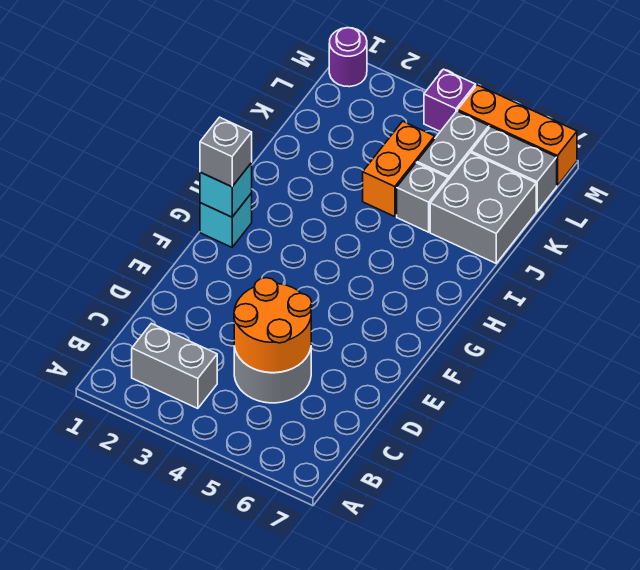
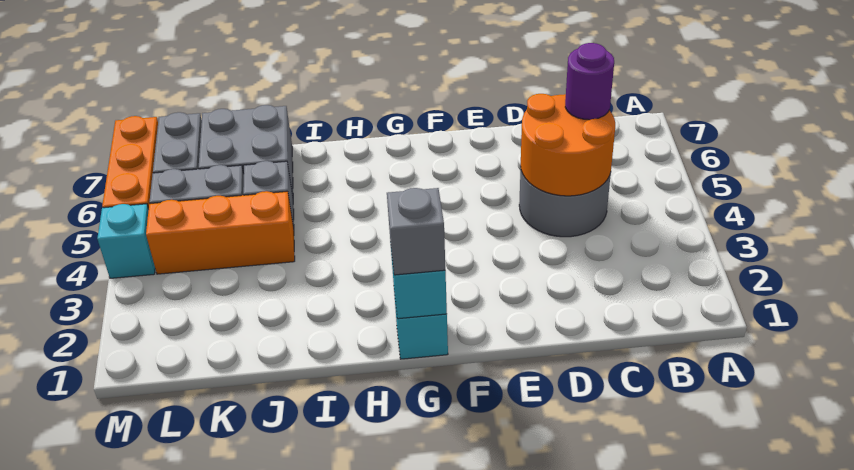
grey 1x2 brick [132,323,217,409] -> none
orange 1x2 brick [363,121,435,217] -> orange 1x3 brick [146,191,295,274]
purple 1x1 round brick [329,28,367,87] -> purple 1x1 round brick moved to [565,43,614,120]
purple 1x1 brick [424,69,476,131] -> cyan 1x1 brick [97,204,155,278]

